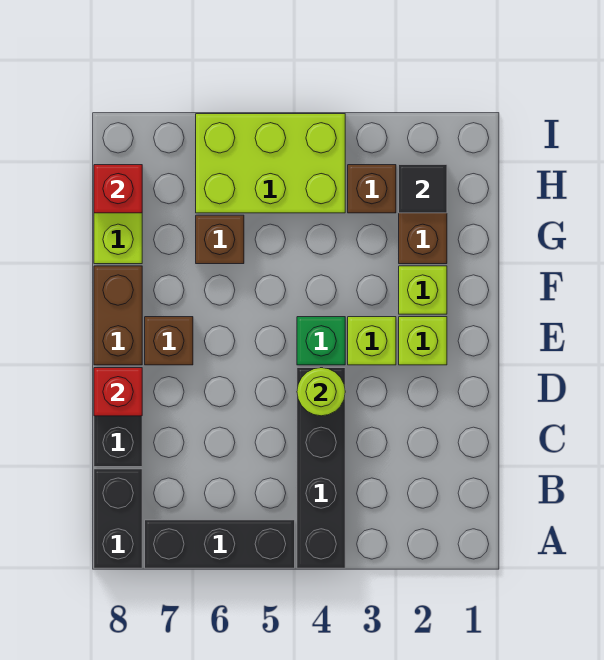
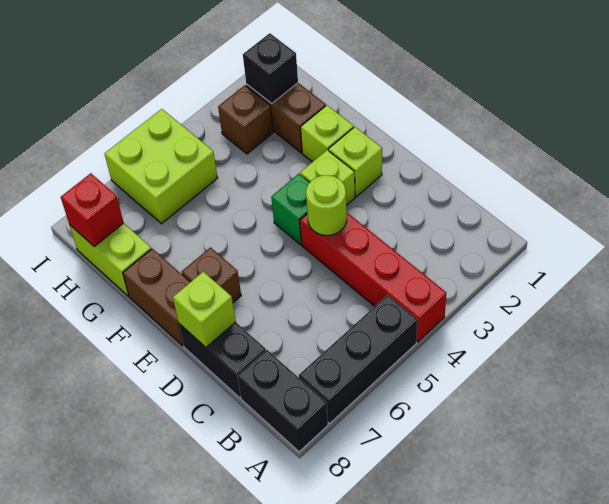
black 1x4 brick [297,368,345,568] -> red 1x4 brick [300,213,446,342]
red 1x1 brick [94,368,142,416] -> lime 1x1 brick [173,272,236,347]
brown 1x1 brick [196,215,244,264] -> none
black 1x1 tile [399,165,447,213] -> black 1x1 brick [243,33,298,104]
lime 2x3 brick [196,114,345,213] -> lime 2x2 brick [104,109,218,224]

